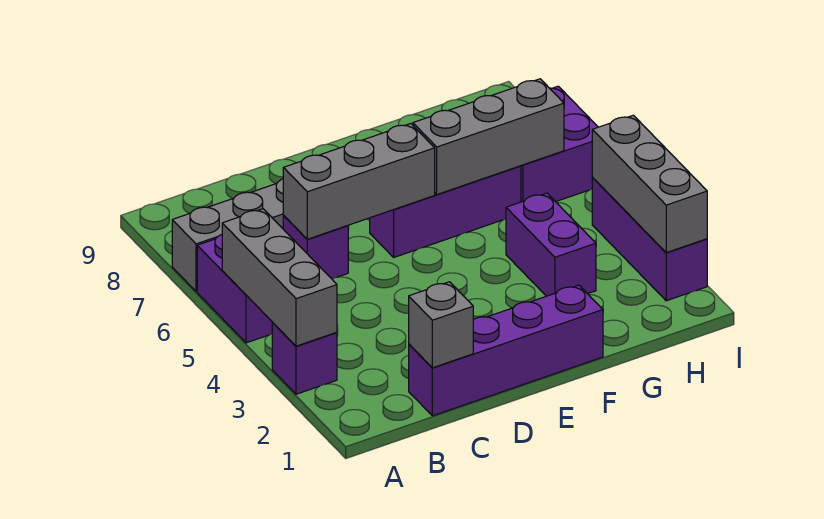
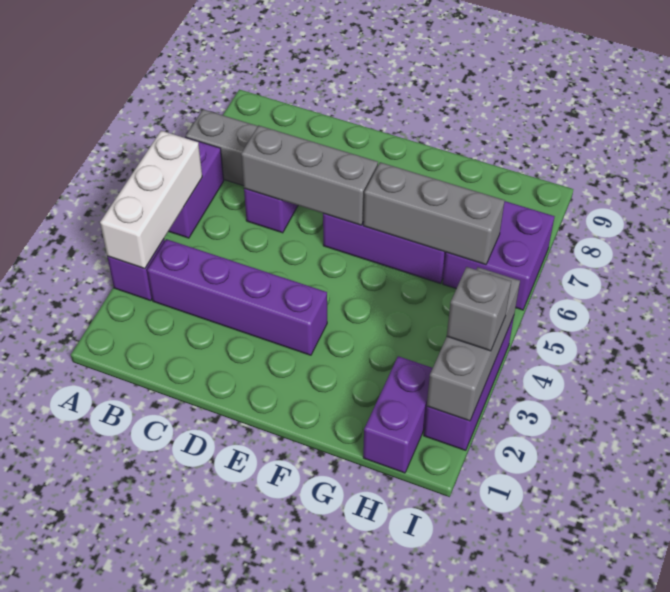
grey 1x3 brick [222,209,337,346] -> white 1x3 brick [100,131,202,269]
purple 1x4 brick [409,285,603,416] -> purple 1x4 brick moved to [147,239,327,355]
grey 1x1 brick [409,282,473,368] -> grey 1x1 brick moved to [447,267,511,351]
purple 1x2 brick [506,193,596,296] -> purple 1x2 brick moved to [363,356,433,473]

